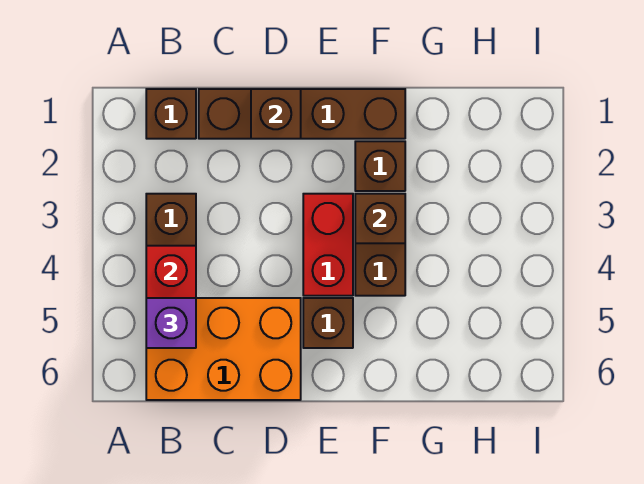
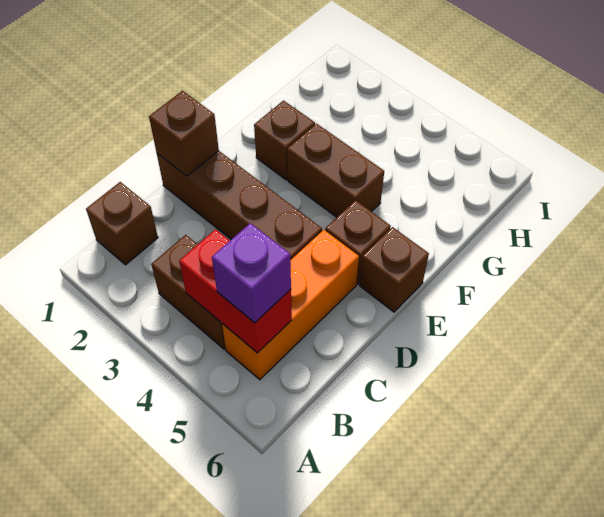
orange 2x3 brick [146,298,301,400] -> orange 1x3 brick [222,230,359,380]
brown 1x4 brick [199,89,405,139] -> brown 1x4 brick turned to [157,151,322,260]
red 1x2 brick [303,194,353,296] -> none
brown 1x1 brick [355,194,405,243] -> brown 1x1 brick moved to [359,227,429,312]

